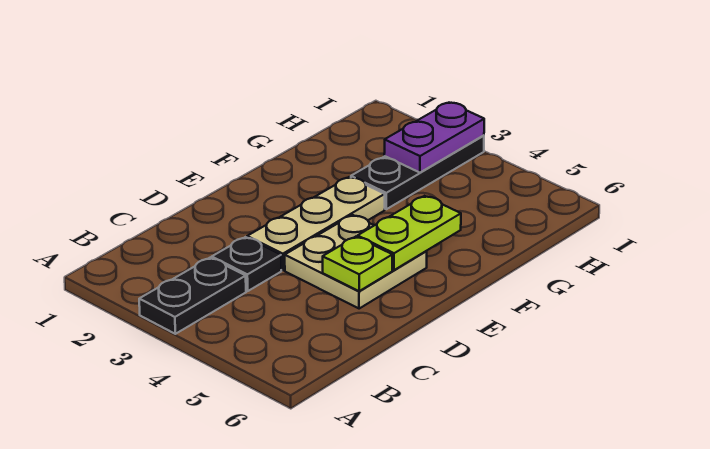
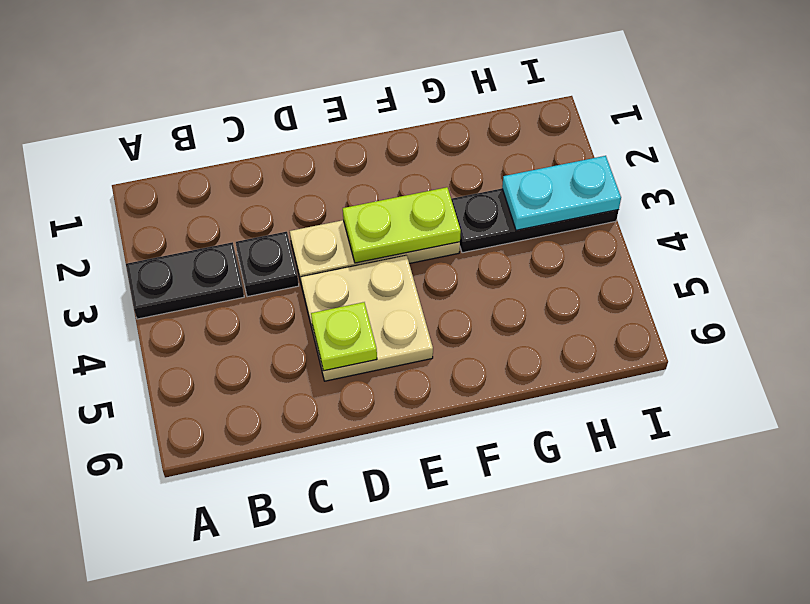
lime 1x2 plate [358,196,461,270] -> lime 1x2 plate moved to [343,187,461,263]
purple 1x2 plate [384,103,484,173] -> cyan 1x2 plate [502,156,621,230]

